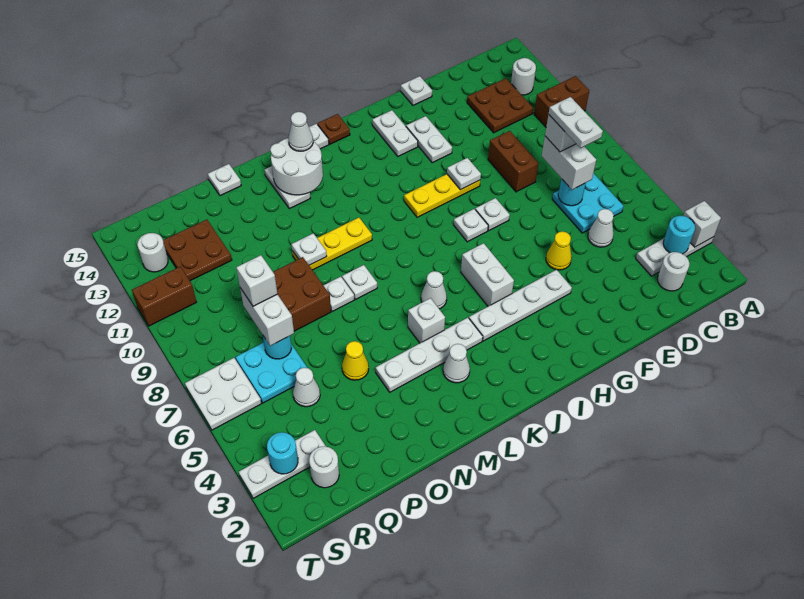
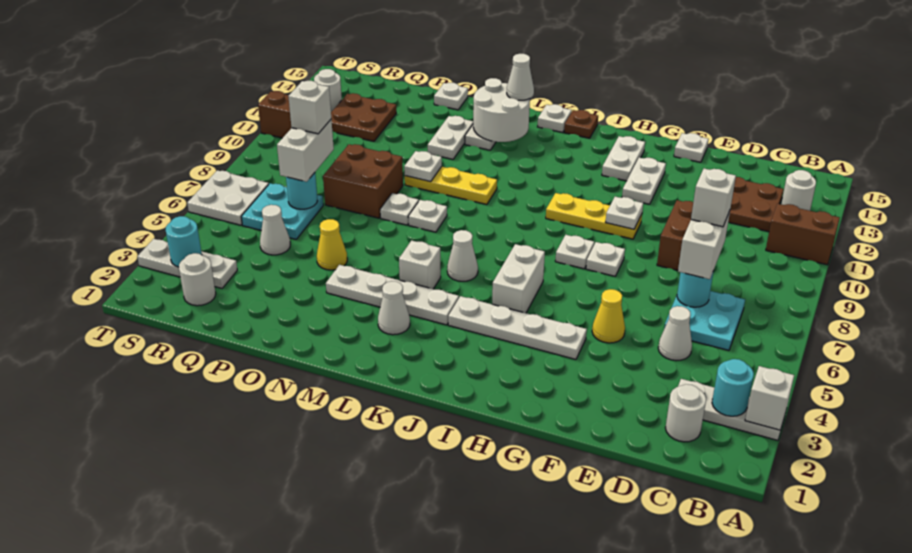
white 1x2 plate [549,97,603,148] -> white 1x2 plate moved to [428,116,473,159]

